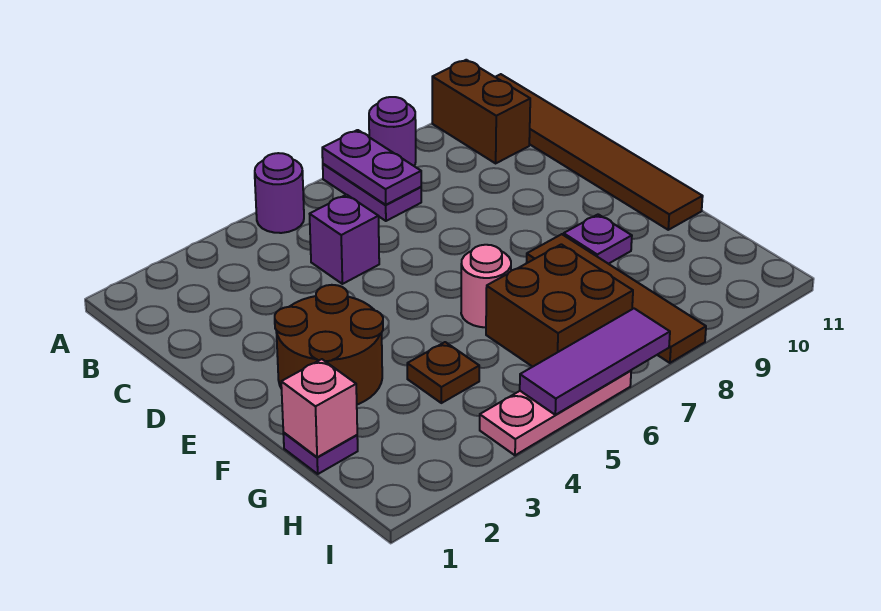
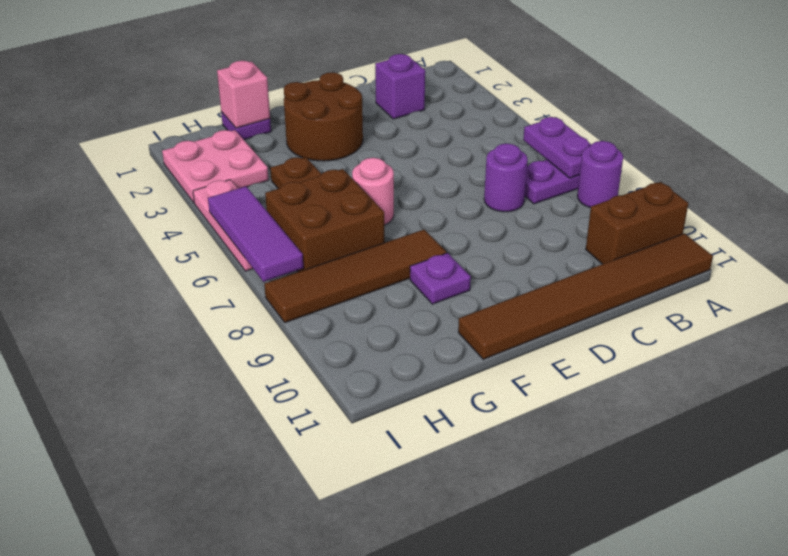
purple 1x1 round brick [255,153,304,233] -> purple 1x1 round brick moved to [484,143,528,212]
purple 1x2 plate [322,130,421,205] -> purple 1x2 plate turned to [523,117,591,178]
purple 1x1 brick [310,195,379,284] -> purple 1x1 brick moved to [375,54,425,119]
none -> pink 2x2 plate [162,130,269,203]

